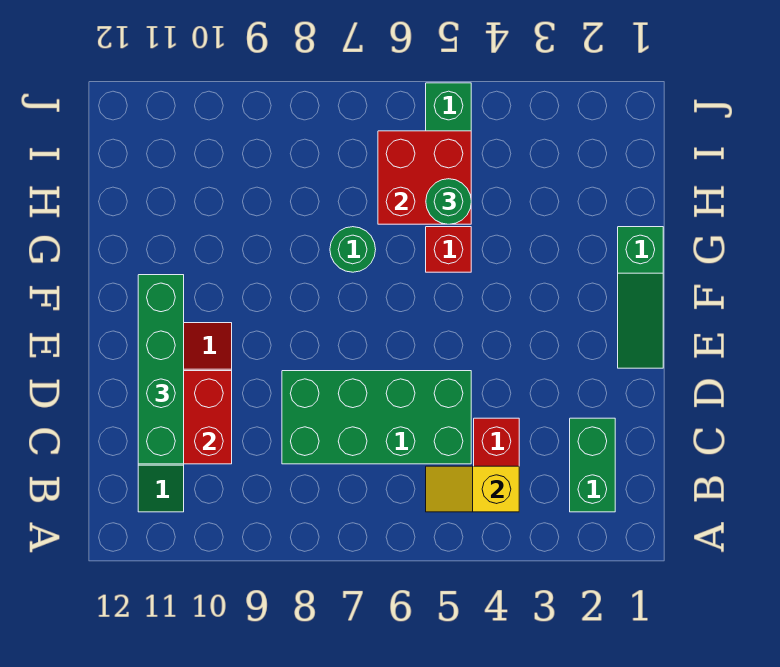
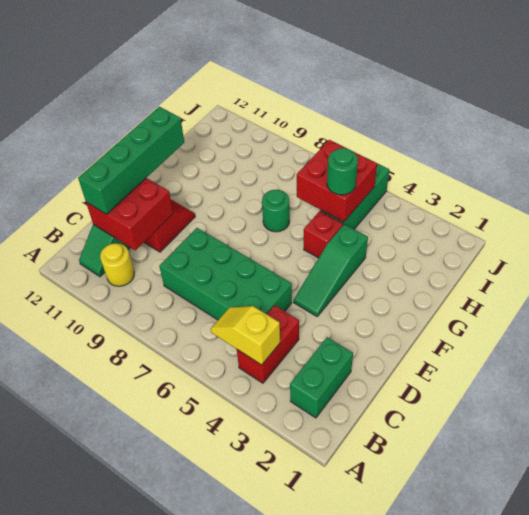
none -> yellow 1x1 round brick [100,243,134,286]
green 1x3 slope [618,227,663,368] -> green 1x3 slope moved to [294,224,368,316]

